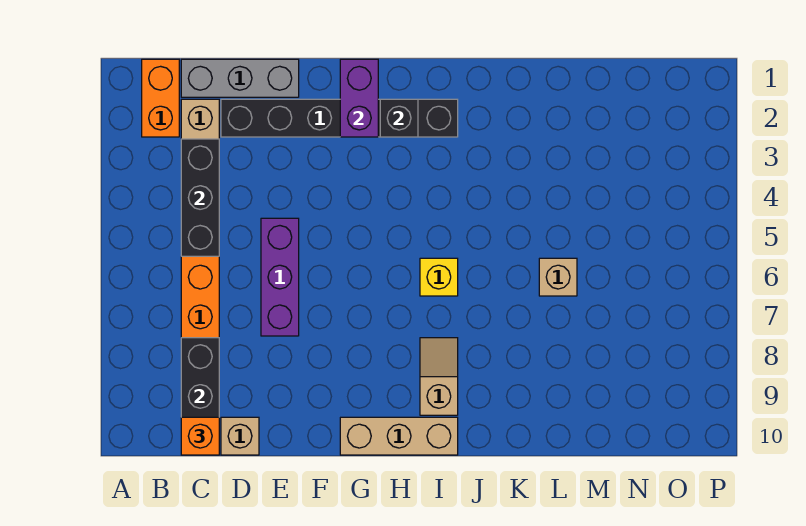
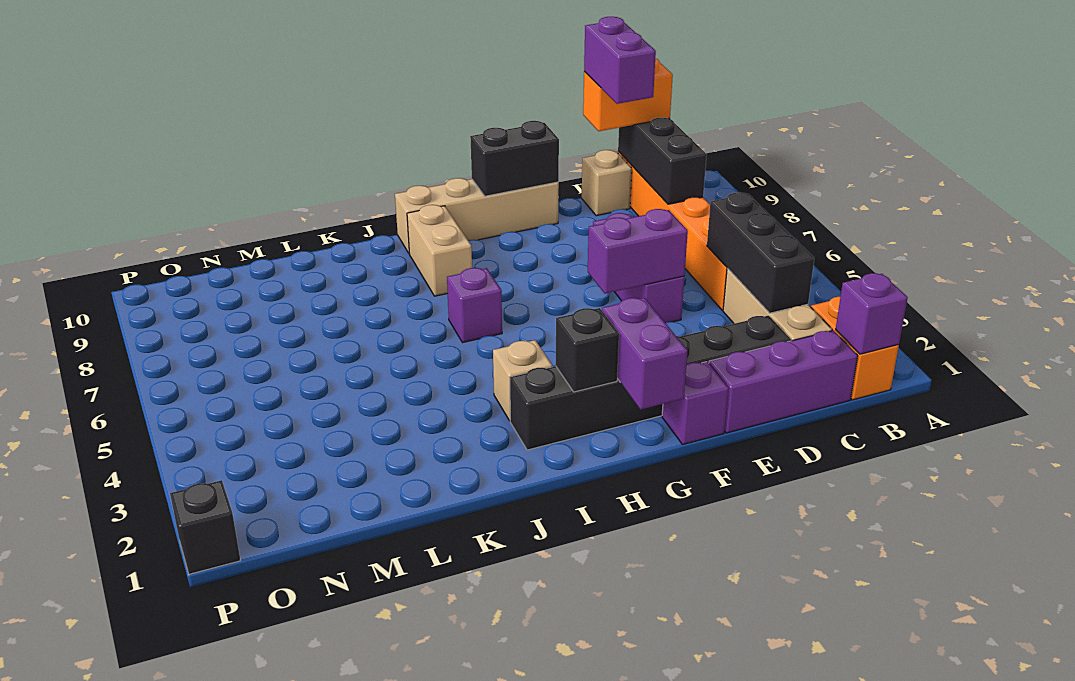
none -> purple 1x1 brick [836,273,908,354]
grey 1x3 brick [181,59,299,97] -> purple 1x3 brick [709,331,858,433]
orange 1x1 brick [181,417,219,455] -> orange 1x2 brick [583,58,673,131]
none -> purple 1x2 brick [584,17,656,104]
none -> purple 1x2 brick [588,209,688,294]
none -> purple 1x1 brick [662,362,729,445]
none -> black 1x2 brick [470,121,559,196]
tan 1x3 brick [340,417,458,455] -> tan 1x4 brick [395,178,559,254]
yellow 1x1 brick [420,258,458,296] -> purple 1x1 brick [447,268,502,343]
tan 1x2 slope [420,338,458,415] -> tan 1x2 brick [407,205,472,296]
tan 1x1 brick [539,258,577,296] -> tan 1x1 brick moved to [493,340,552,421]
none -> black 1x1 brick [170,480,241,574]

